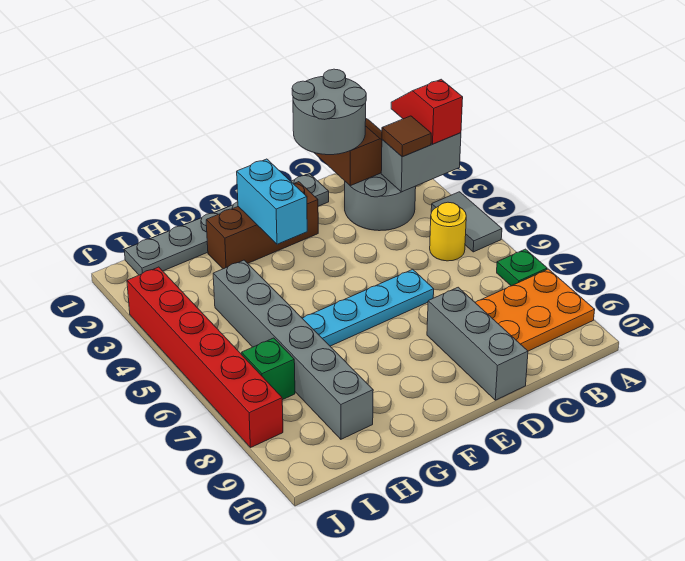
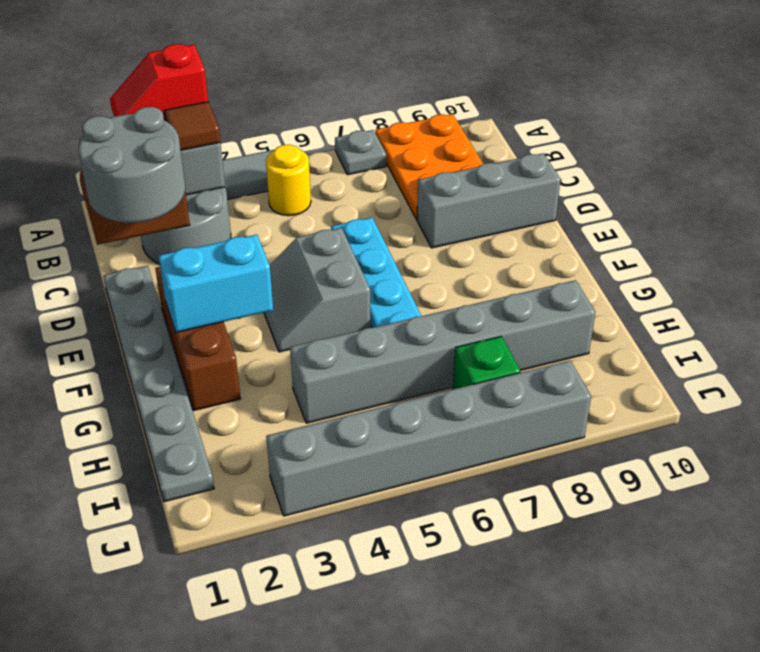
green 1x1 plate [497,249,547,286] -> grey 1x1 plate [335,130,386,175]
none -> grey 2x2 slope [264,228,371,352]
red 1x6 brick [127,267,283,448] -> grey 1x6 brick [266,360,591,516]

